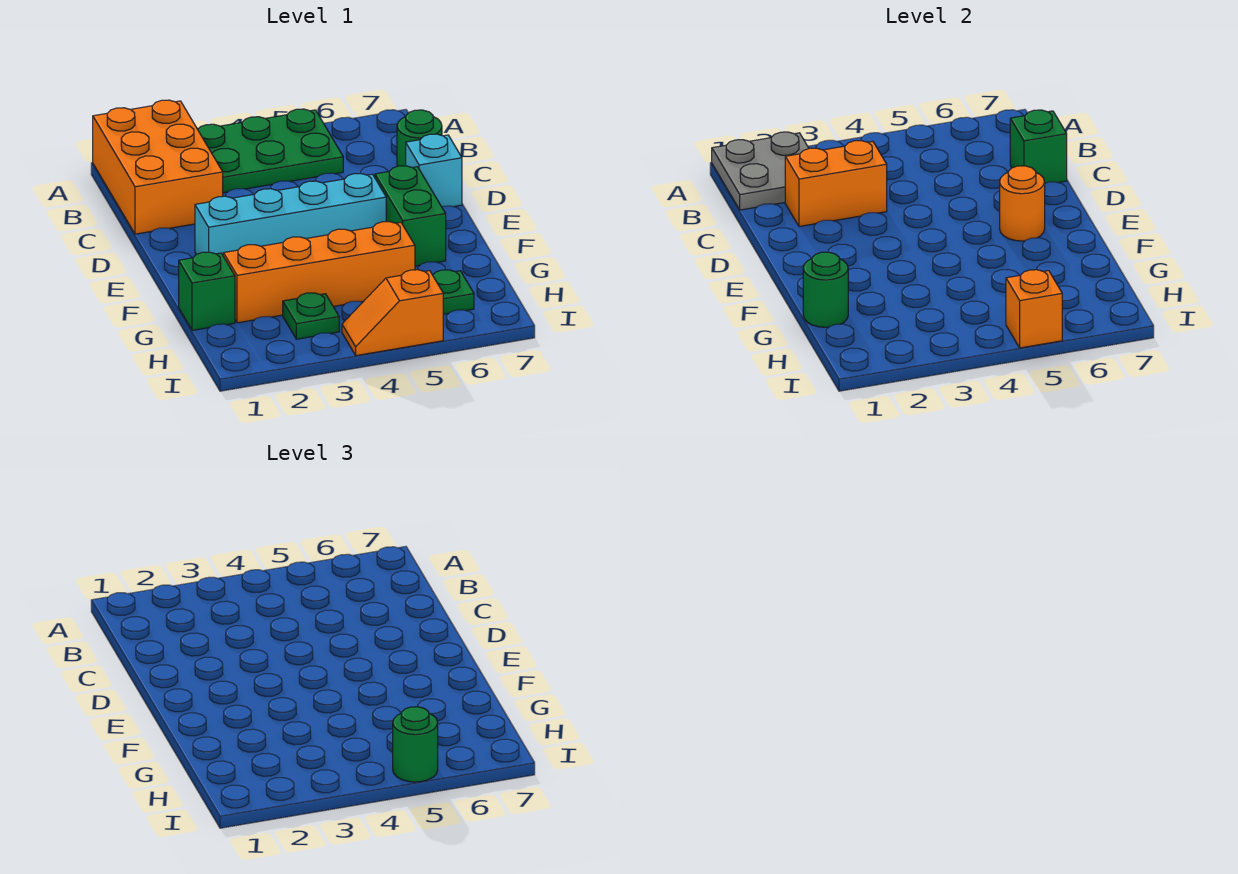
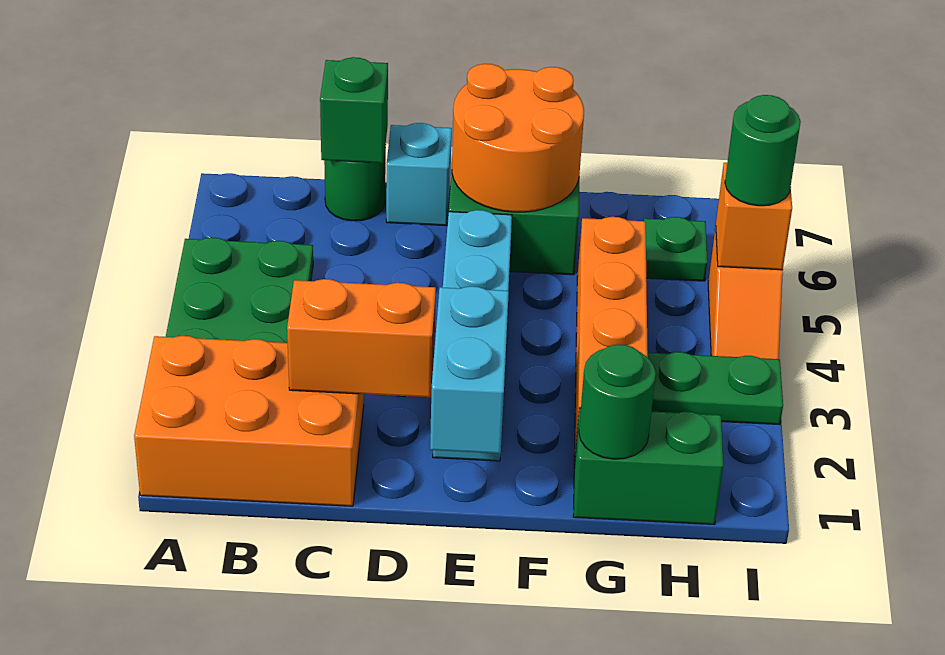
grey 2x2 plate [712,132,809,210] -> none
orange 1x2 brick [785,141,887,227] -> orange 1x2 brick turned to [287,279,436,397]
none -> cyan 1x2 brick [430,286,509,454]
orange 1x1 round brick [1000,166,1045,241] -> orange 2x2 round brick [452,64,584,212]
green 1x1 brick [179,252,235,330] -> green 1x2 brick [573,408,723,525]
green 1x1 plate [283,293,339,339] -> green 1x2 plate [648,352,783,425]

